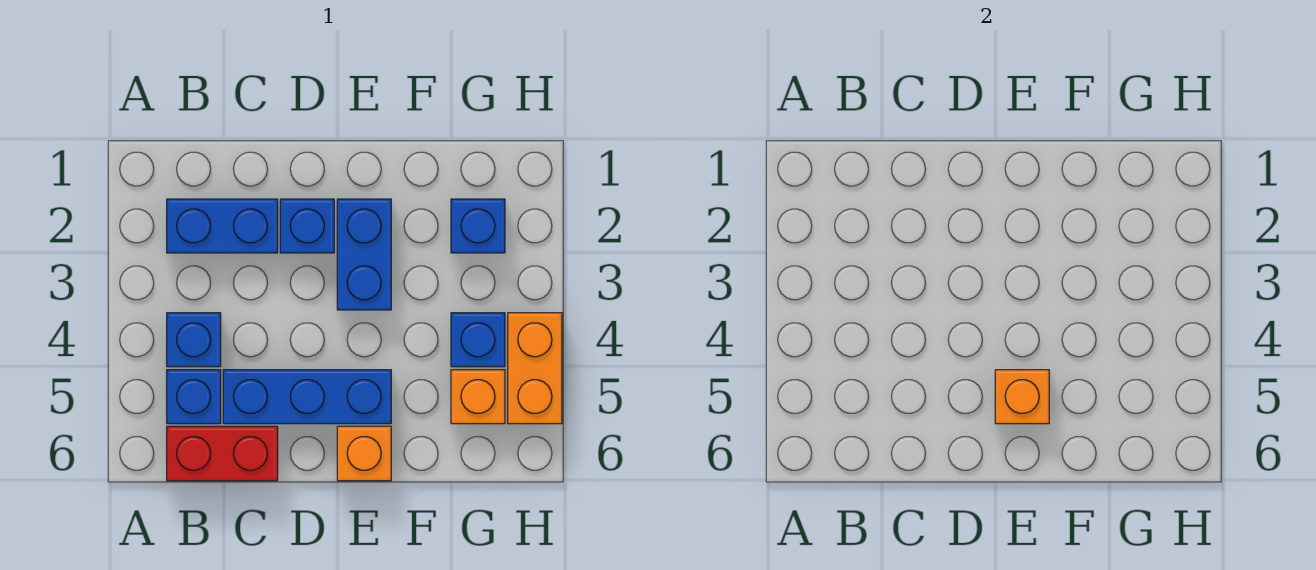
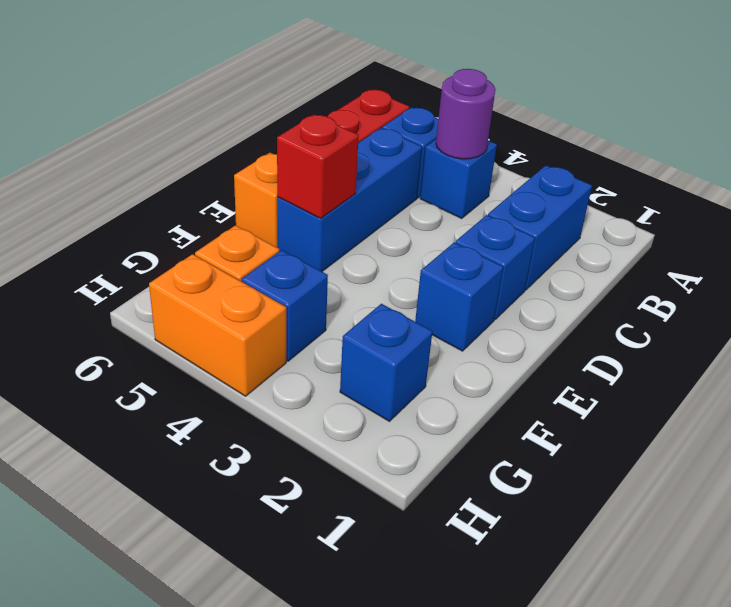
none -> purple 1x1 round brick [436,69,495,159]
blue 1x2 brick [337,199,391,310] -> blue 1x1 brick [415,243,503,351]
orange 1x1 brick [995,370,1049,424] -> red 1x1 brick [277,115,359,218]

